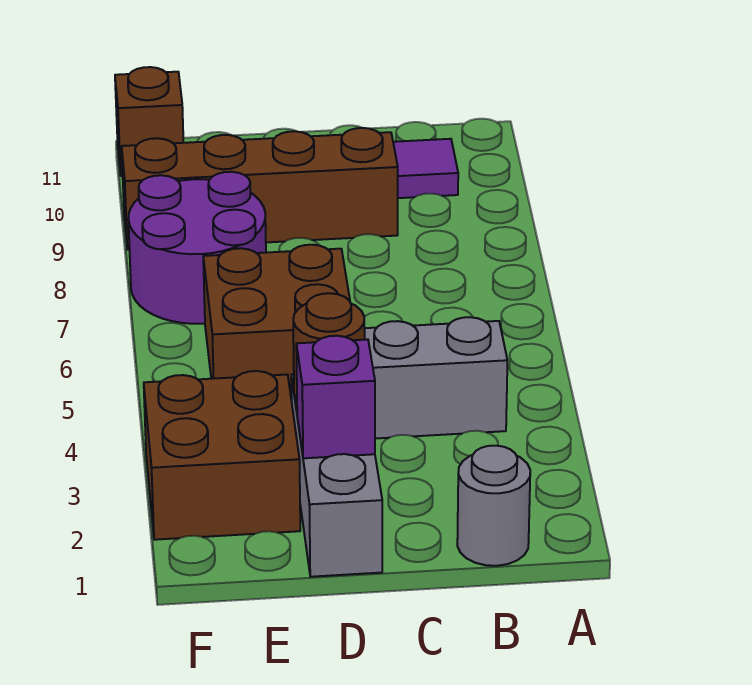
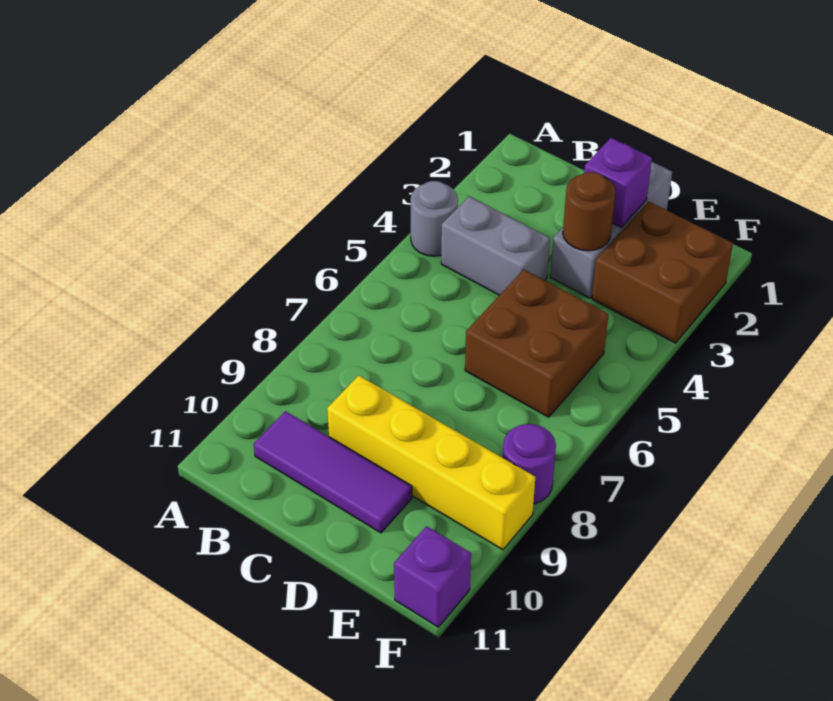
grey 1x1 round brick [457,446,530,566] -> grey 1x1 round brick moved to [411,181,458,256]
brown 1x4 brick [122,128,398,250] -> yellow 1x4 brick [327,375,535,550]
purple 2x2 round brick [128,172,266,324] -> purple 1x1 round brick [503,424,556,504]
brown 1x1 brick [115,67,183,176] -> purple 1x1 brick [394,526,471,627]

